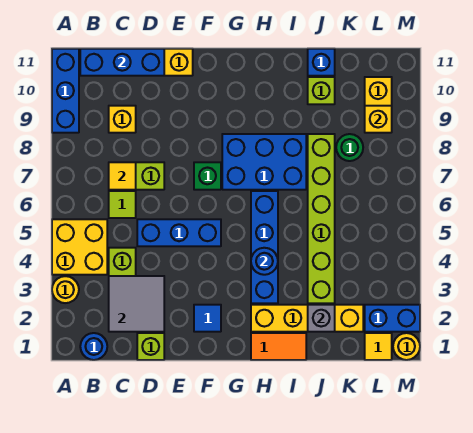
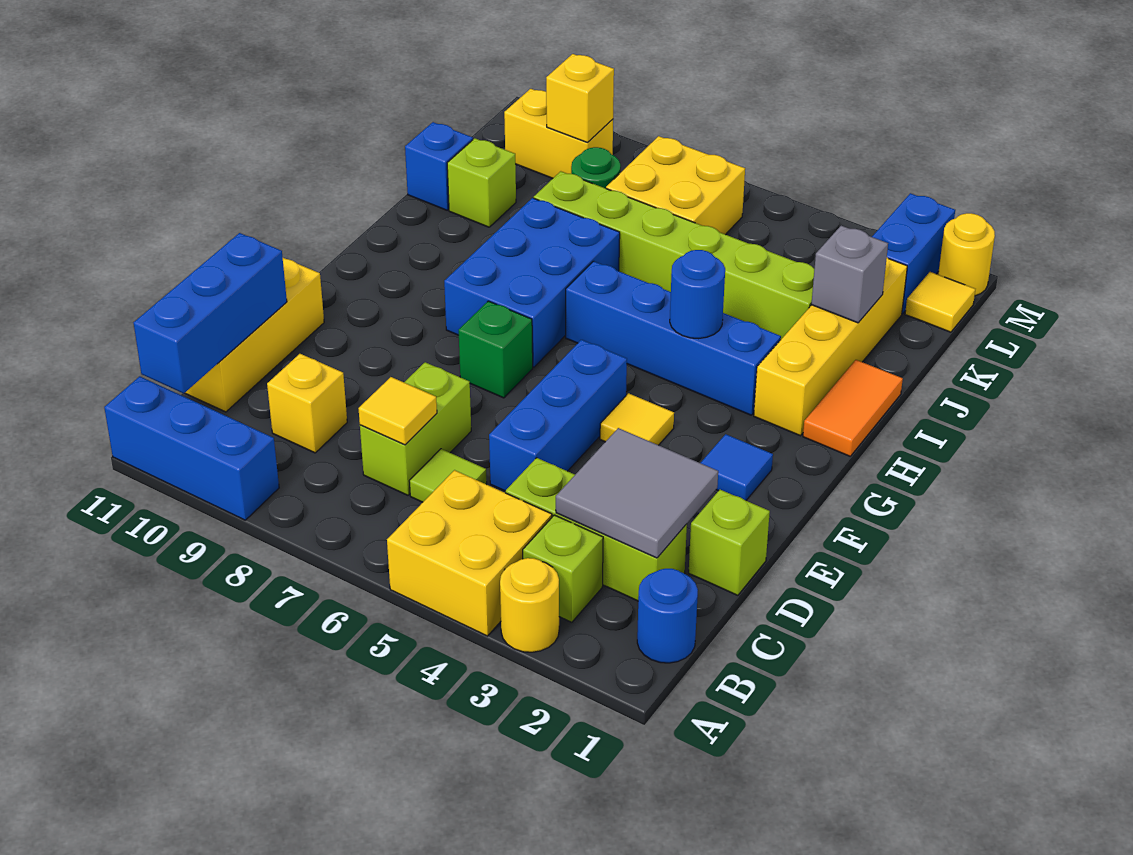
none -> lime 1x1 brick [523,515,603,622]
none -> yellow 1x1 tile [600,393,674,445]
none -> yellow 2x2 brick [606,136,745,235]

